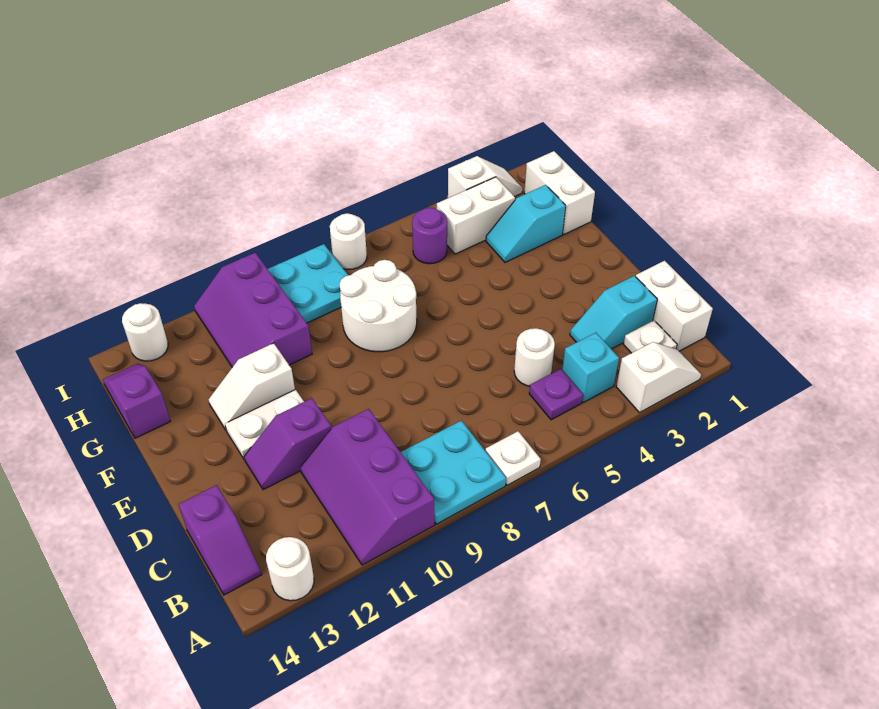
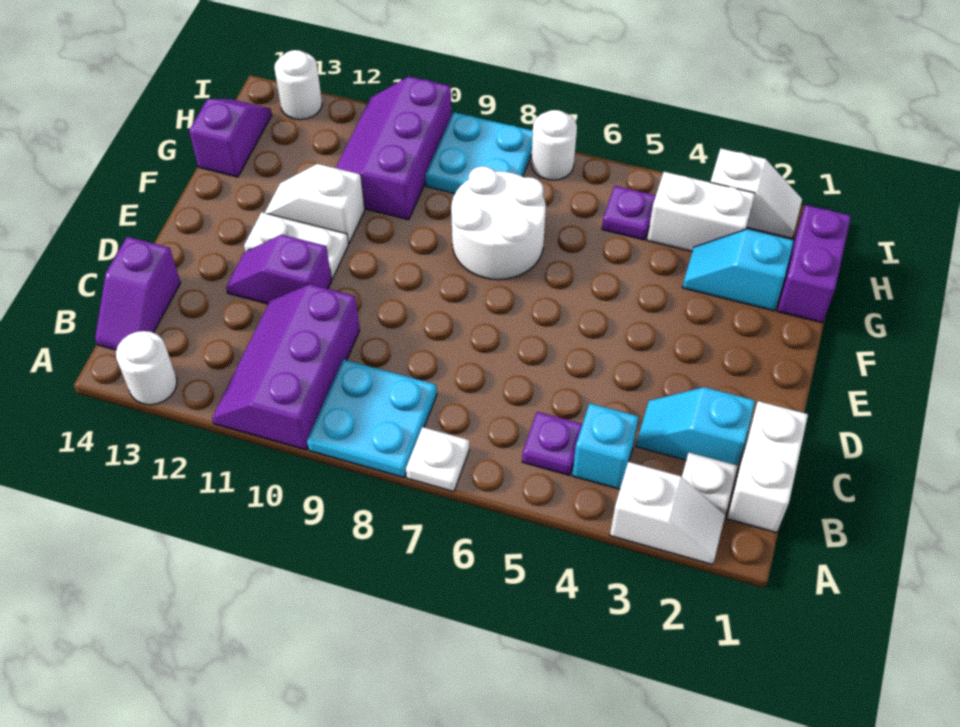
white 1x1 round brick [514,328,555,386] -> none
white 1x2 brick [524,151,595,234] -> purple 1x2 brick [777,205,851,323]
purple 1x1 round brick [412,208,447,264] -> purple 1x1 plate [602,186,656,240]

